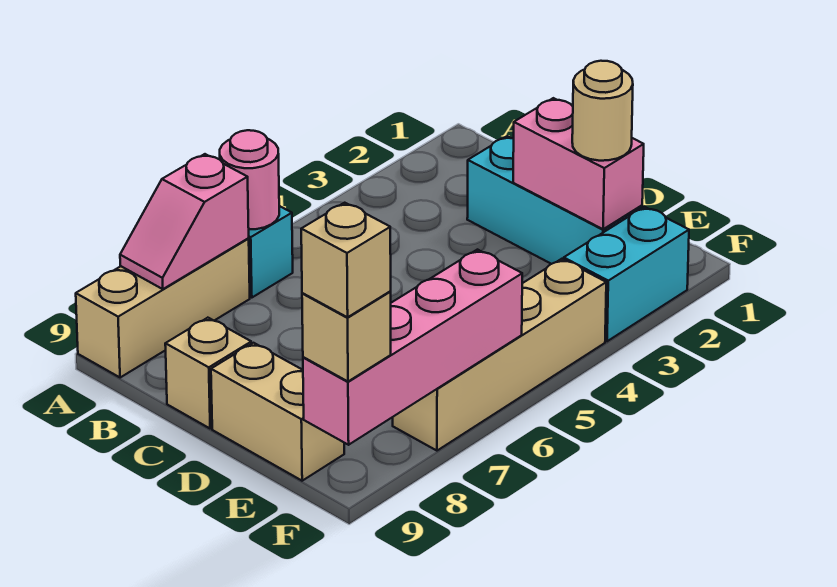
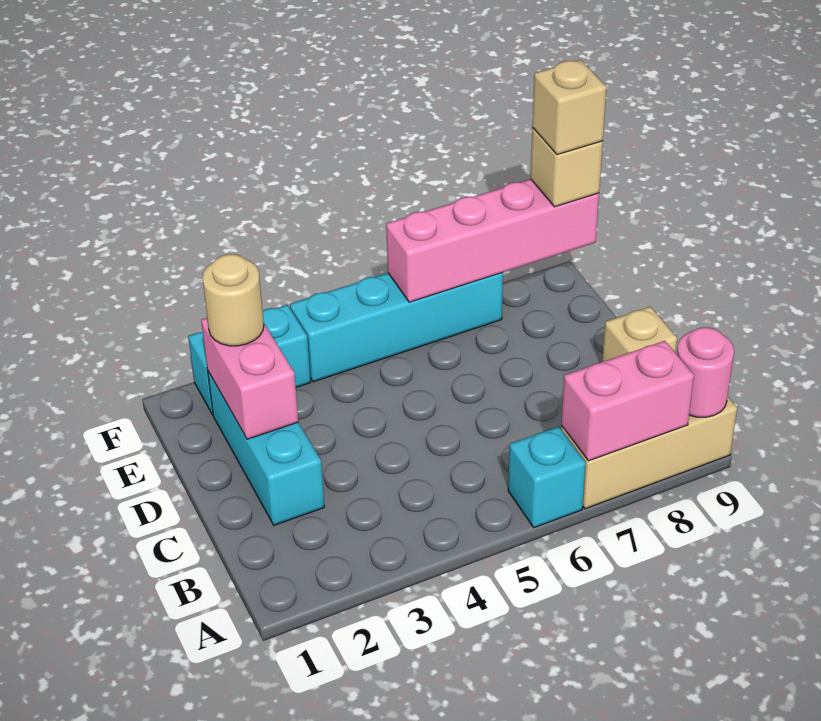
pink 1x1 round brick [220,130,279,230] -> pink 1x1 round brick moved to [677,327,734,417]
pink 1x2 slope [120,154,249,289] -> pink 1x2 brick [561,341,694,461]
tan 1x2 brick [211,343,344,481] -> none
tan 1x4 brick [393,259,606,451] -> cyan 1x4 brick [290,273,503,382]

